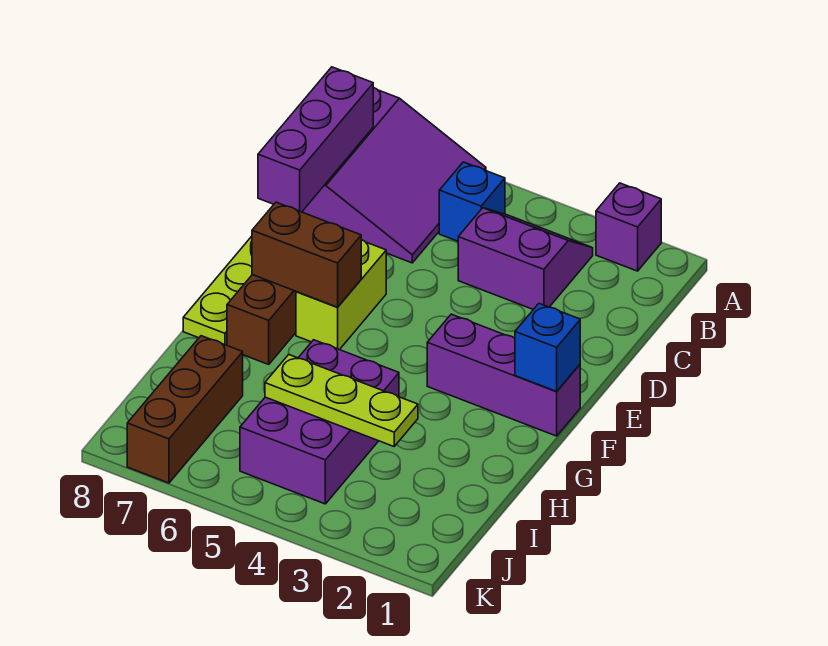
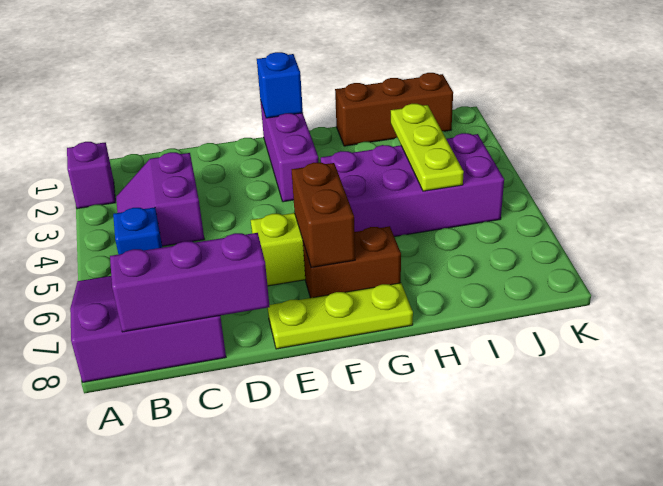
purple 2x3 brick [240,340,399,504] -> purple 2x4 brick [321,133,504,237]
brown 1x3 brick [127,336,243,483] -> brown 1x3 brick moved to [335,73,453,146]

